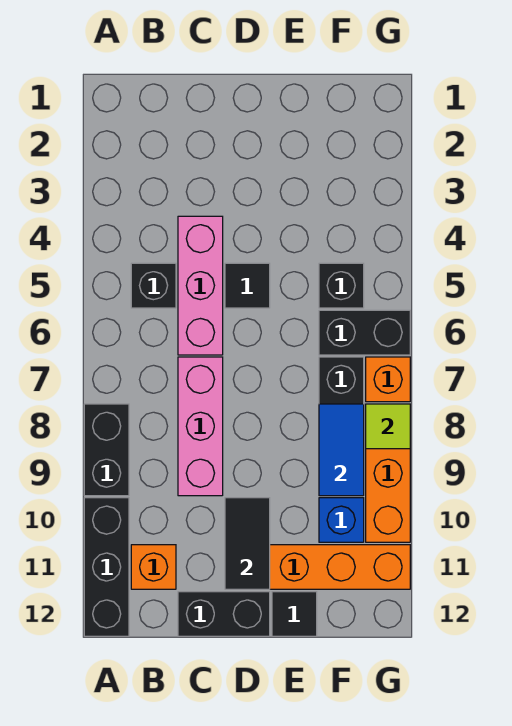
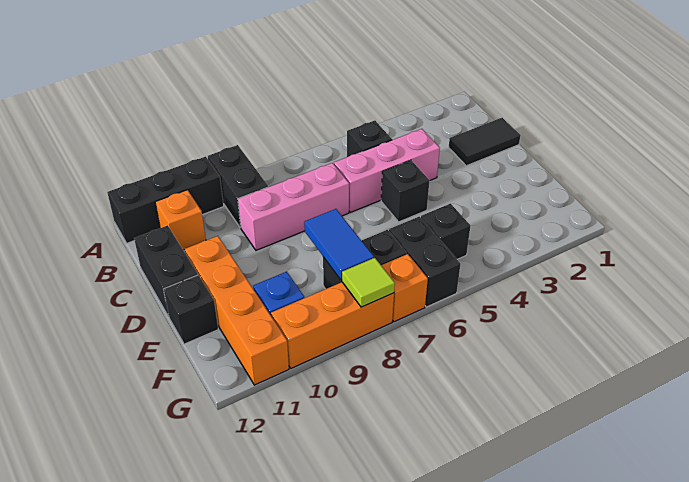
black 1x2 brick [84,404,129,496] -> black 1x2 brick turned to [208,145,268,228]
black 1x1 tile [225,263,270,308] -> black 1x1 brick [381,160,430,222]
black 1x2 tile [225,498,270,589] -> black 1x2 tile moved to [449,118,521,166]
black 1x1 tile [272,592,317,636] -> black 1x1 brick [164,275,218,344]
blue 1x2 tile [319,404,364,496] -> blue 1x2 tile turned to [304,209,374,280]

